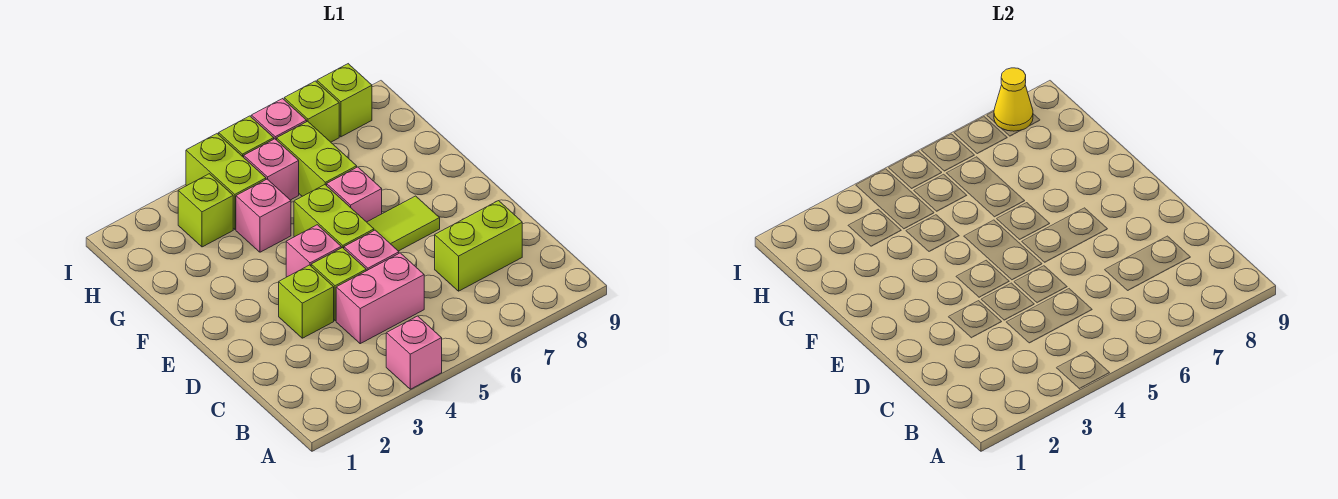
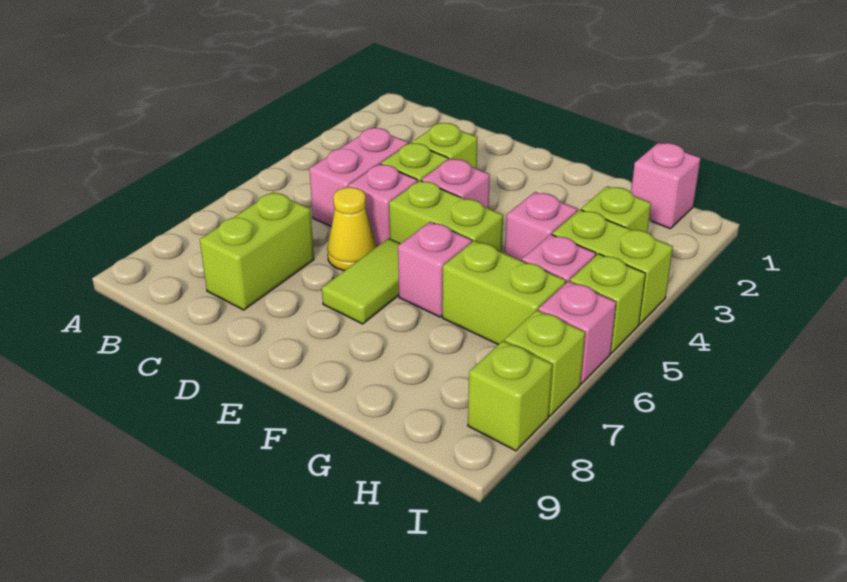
pink 1x1 brick [386,316,442,389] -> pink 1x1 brick moved to [631,143,701,229]
yellow 1x1 cone [994,68,1033,131] -> yellow 1x1 cone moved to [327,187,376,271]

